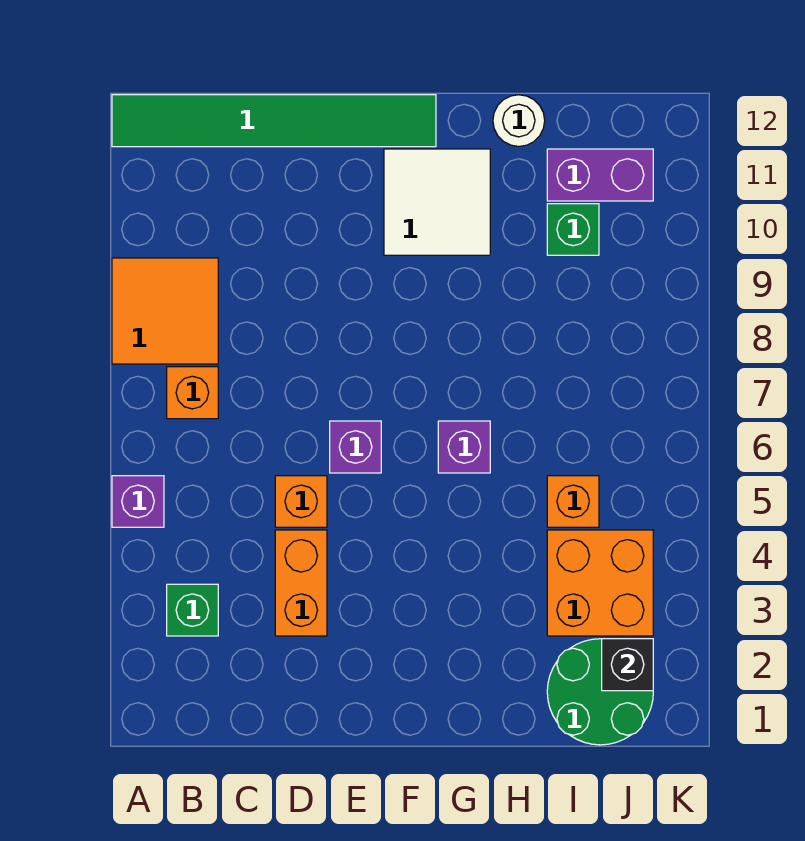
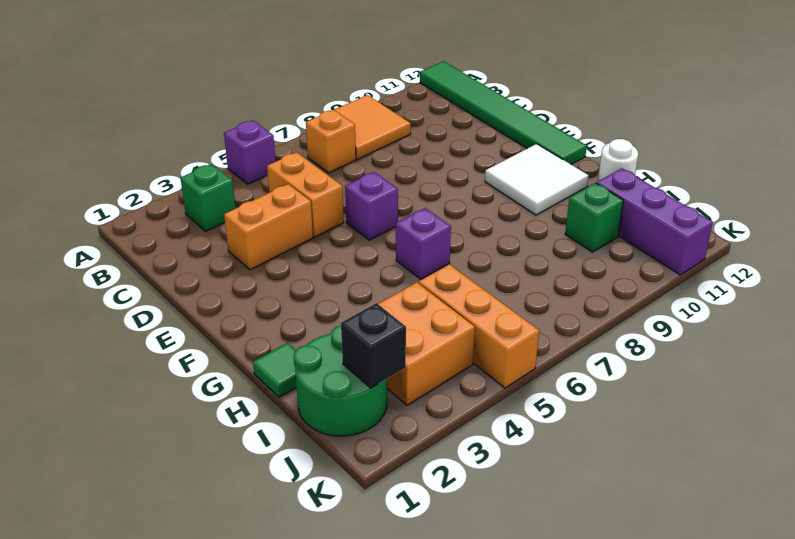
orange 1x1 brick [275,476,327,527] -> orange 1x2 brick [267,152,344,237]
none -> green 1x1 tile [253,343,297,397]
orange 1x1 brick [547,476,599,527] -> orange 1x3 brick [418,264,539,388]
purple 1x2 brick [547,149,653,201] -> purple 1x3 brick [597,168,713,275]

